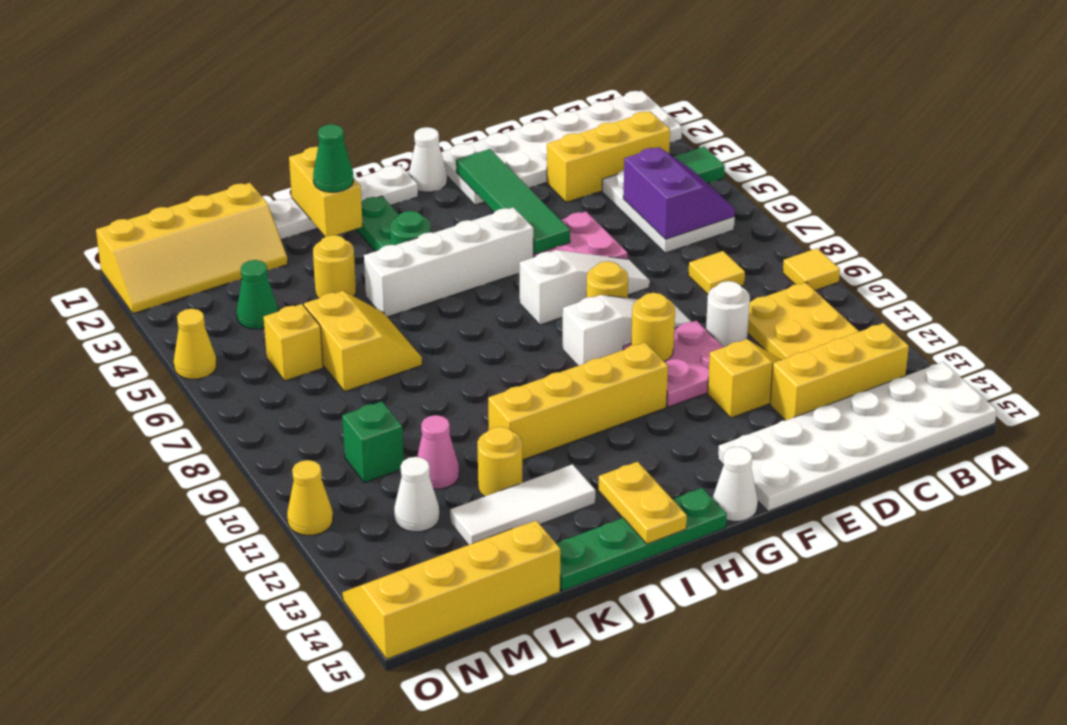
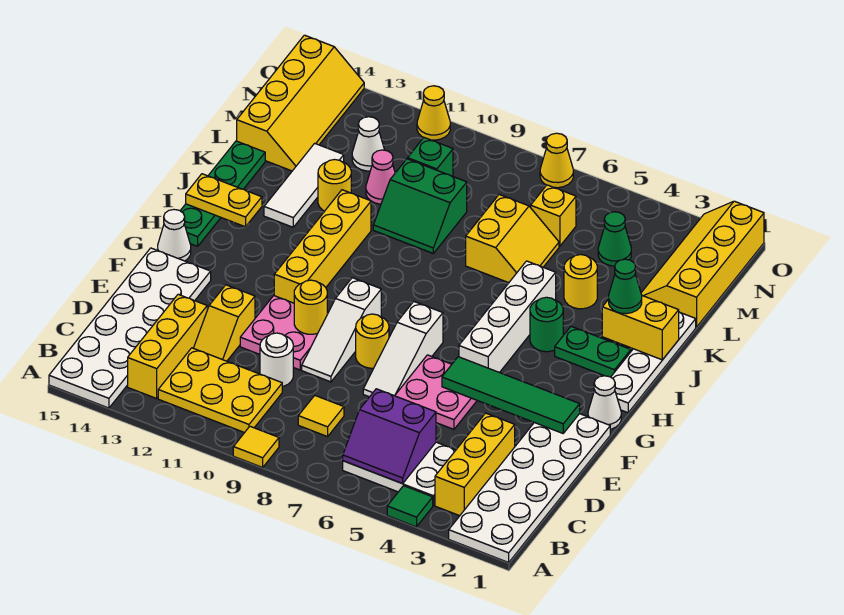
yellow 2x2 slope [304,291,422,392] -> yellow 2x2 slope turned to [466,195,559,283]
none -> green 2x2 slope [373,159,467,253]
yellow 1x1 cone [174,309,217,379] -> yellow 1x1 cone moved to [540,133,573,188]

